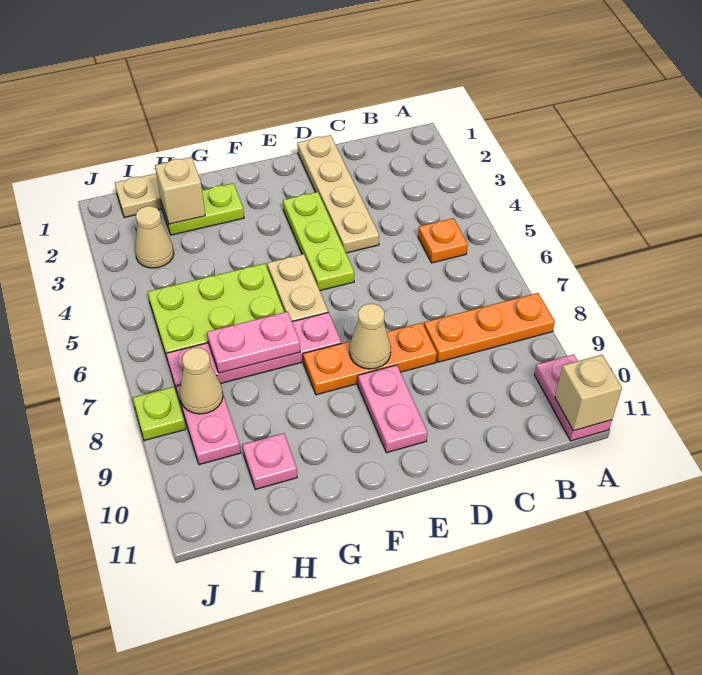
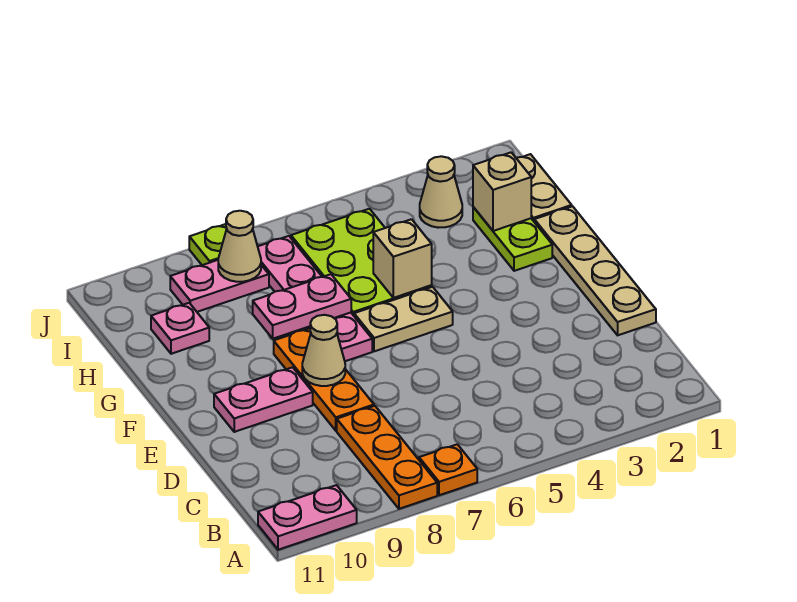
tan 1x1 brick [555,355,622,431] -> tan 1x1 brick moved to [373,219,432,298]
orange 1x1 plate [418,218,468,263] -> orange 1x1 plate moved to [419,444,477,495]
tan 1x4 plate [297,135,379,253] -> tan 1x4 plate turned to [534,206,656,335]
lime 1x3 plate [283,192,354,291] -> none
pink 1x2 plate [207,312,300,373] -> pink 1x2 plate turned to [253,274,351,339]

